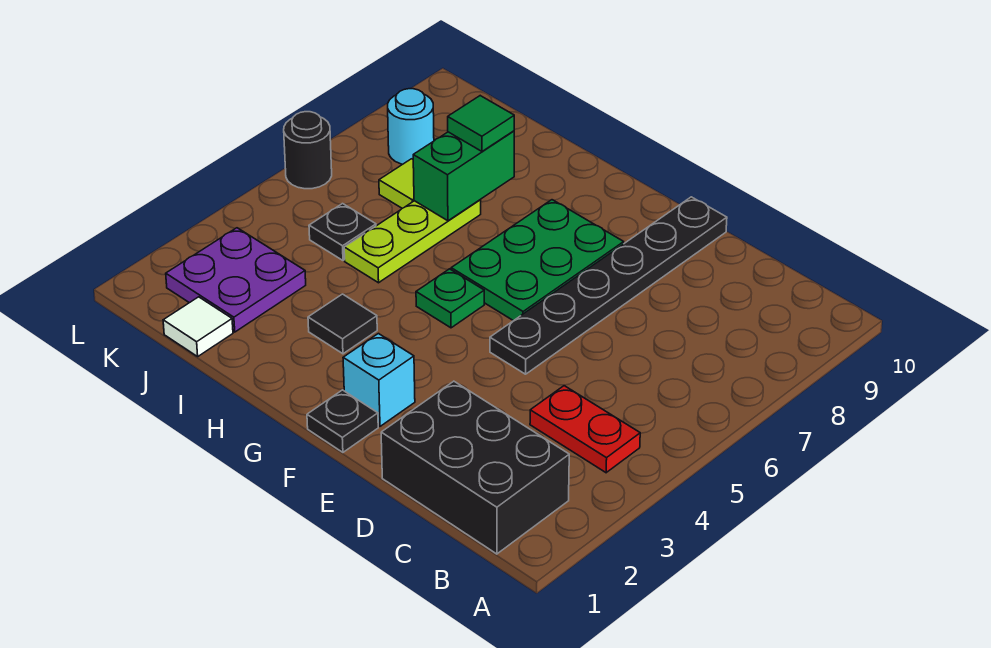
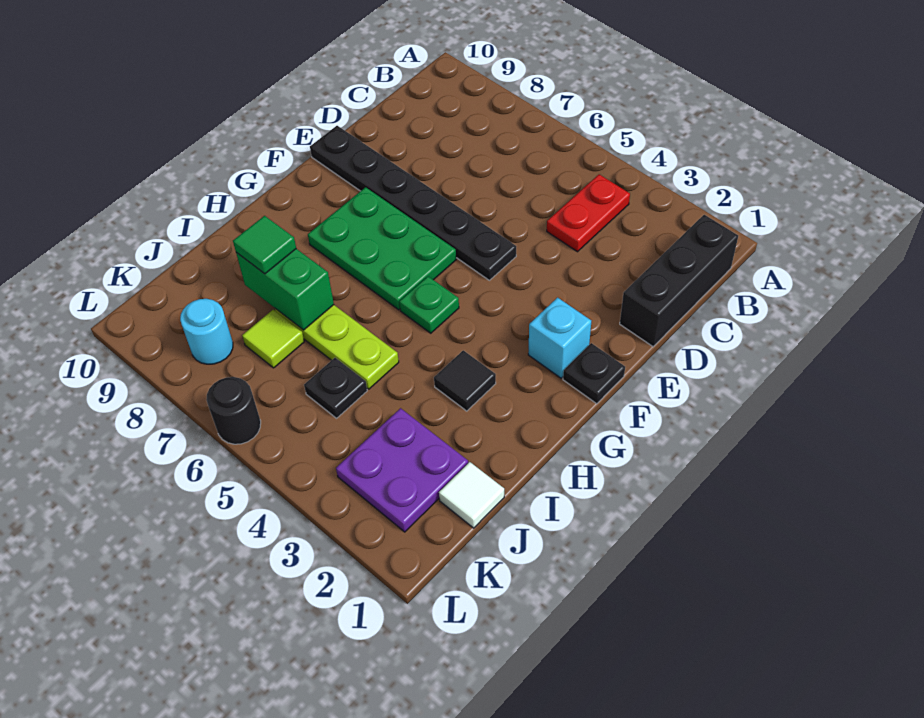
black 2x3 brick [381,381,569,554] -> black 1x3 brick [620,215,738,347]

